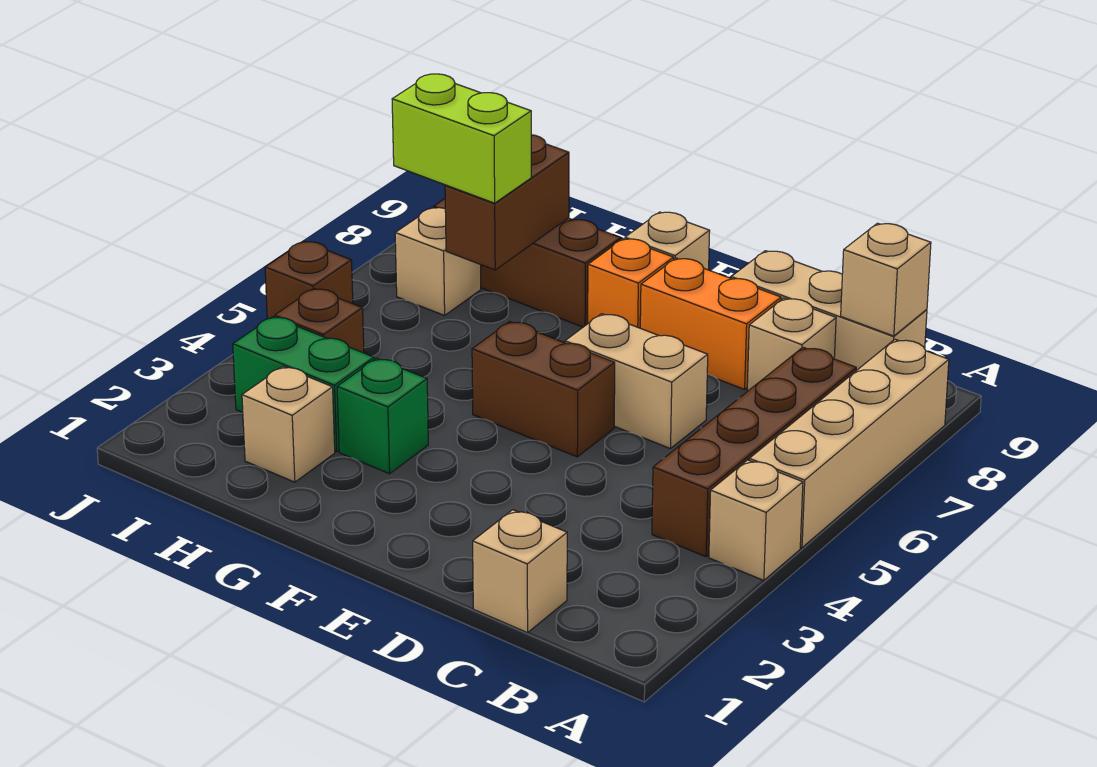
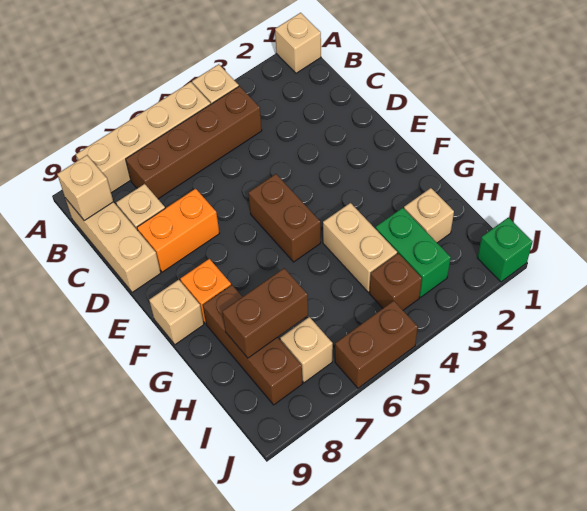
tan 1x1 brick [473,510,567,633] -> tan 1x1 brick moved to [275,13,321,73]
tan 1x2 brick [565,314,708,449] -> tan 1x2 brick moved to [323,203,397,292]
orange 1x2 brick [640,258,781,389] -> orange 1x2 brick turned to [137,189,219,272]
green 1x1 brick [337,358,428,474] -> green 1x1 brick moved to [477,217,533,282]
lime 1x2 brick [392,74,531,203] -> none
brown 1x1 brick [265,241,353,319] -> brown 1x2 brick [335,301,418,388]

